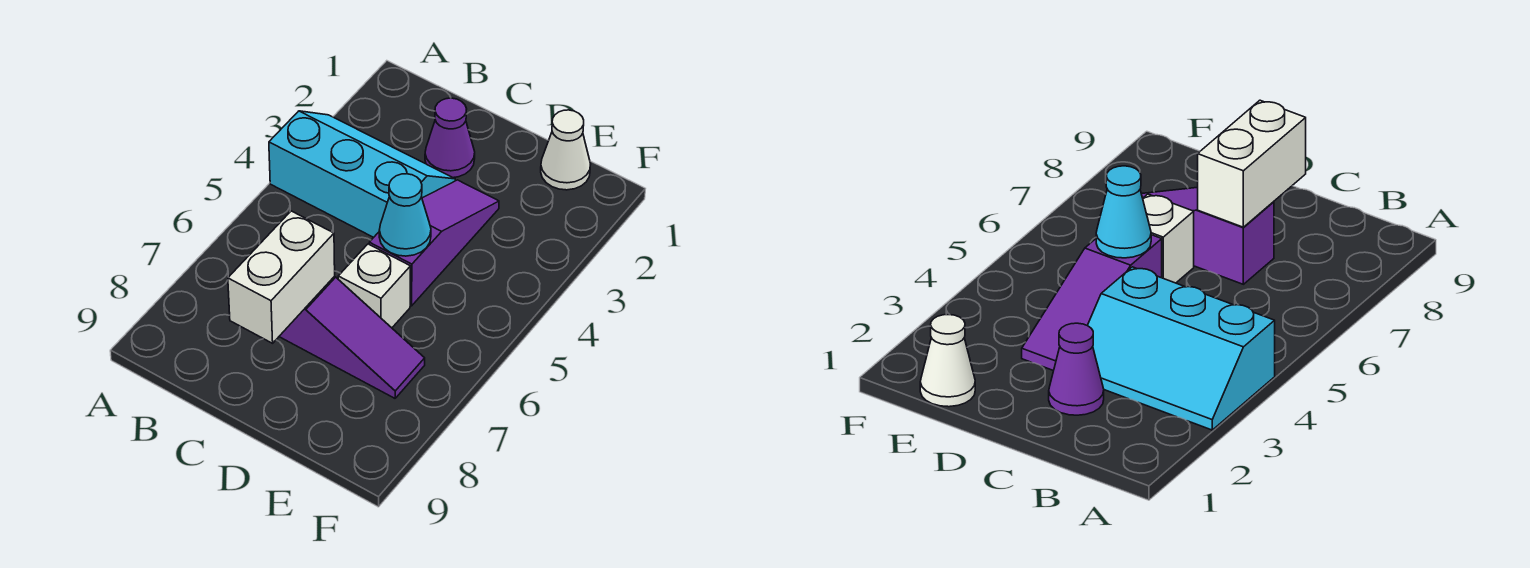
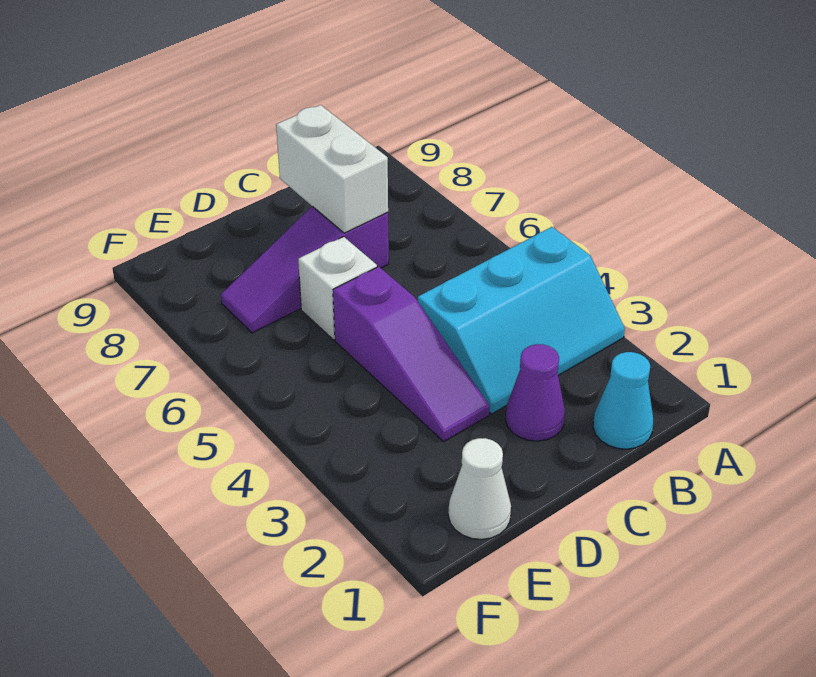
cyan 1x1 cone [379,174,431,256] -> cyan 1x1 cone moved to [593,352,653,449]

